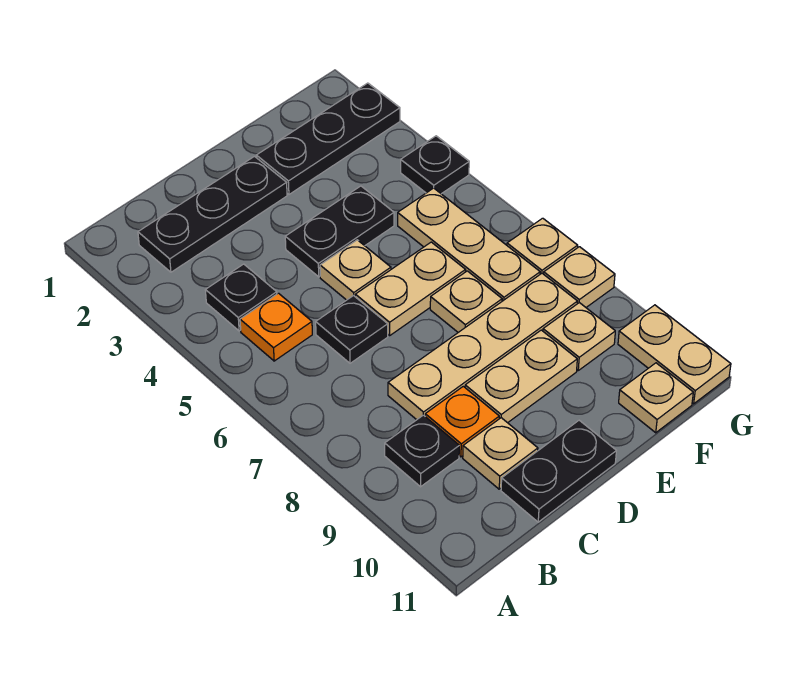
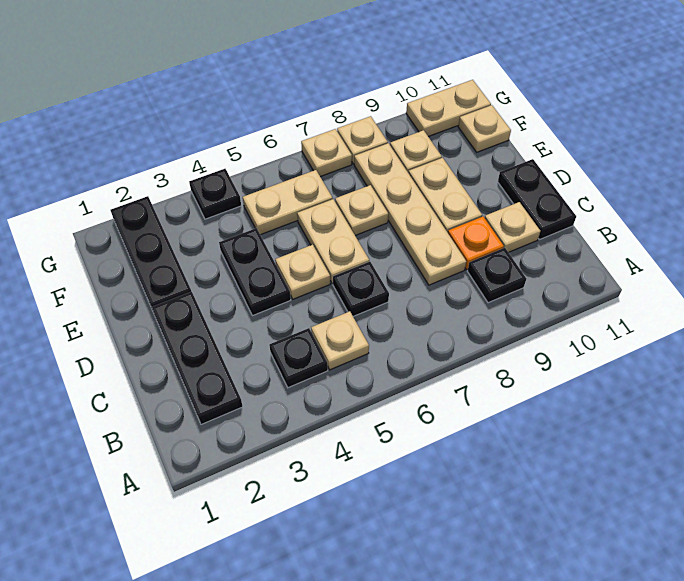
orange 1x1 plate [240,293,312,361] -> tan 1x1 plate [311,311,369,370]
tan 1x3 plate [398,188,540,301] -> tan 1x2 plate [243,170,333,235]

